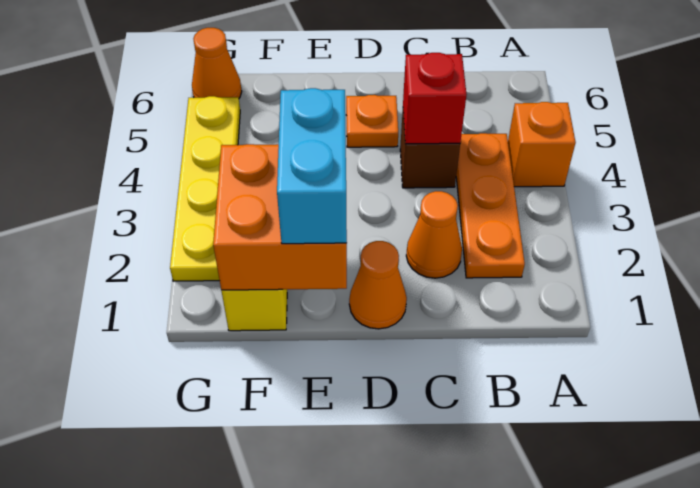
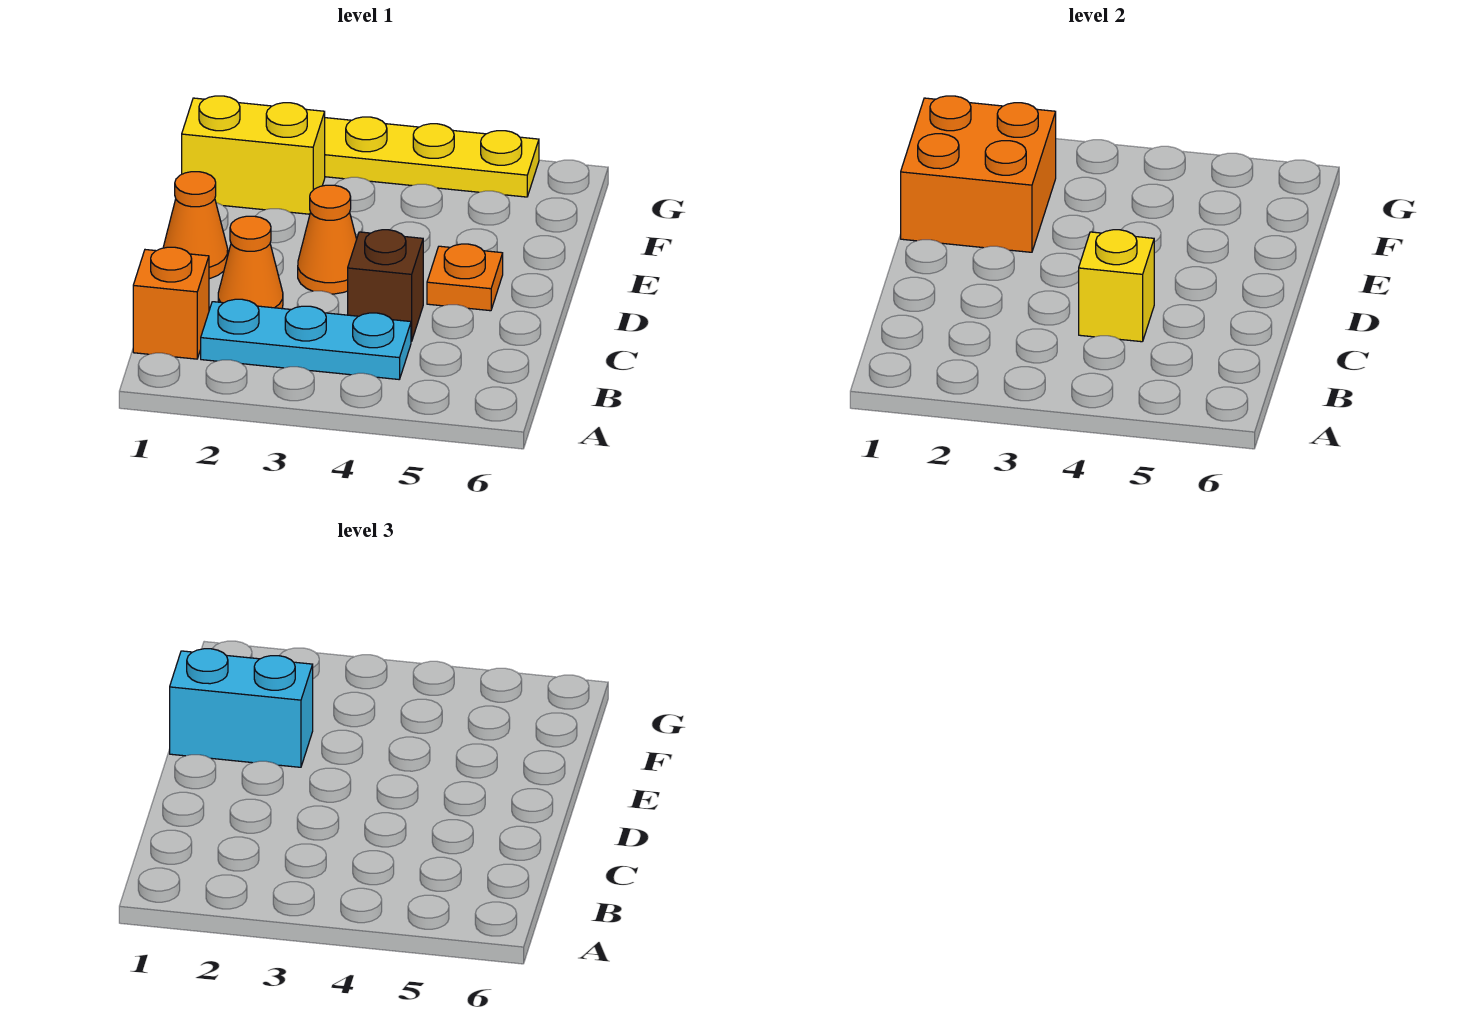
orange 1x1 brick [508,102,576,187] -> orange 1x1 brick moved to [133,247,209,359]
orange 1x3 plate [456,133,525,278] -> cyan 1x3 plate [201,299,411,379]
red 1x1 brick [403,53,467,144] -> yellow 1x1 brick [1079,230,1154,342]
orange 1x1 cone [192,28,242,98] -> orange 1x1 cone moved to [298,185,357,294]

